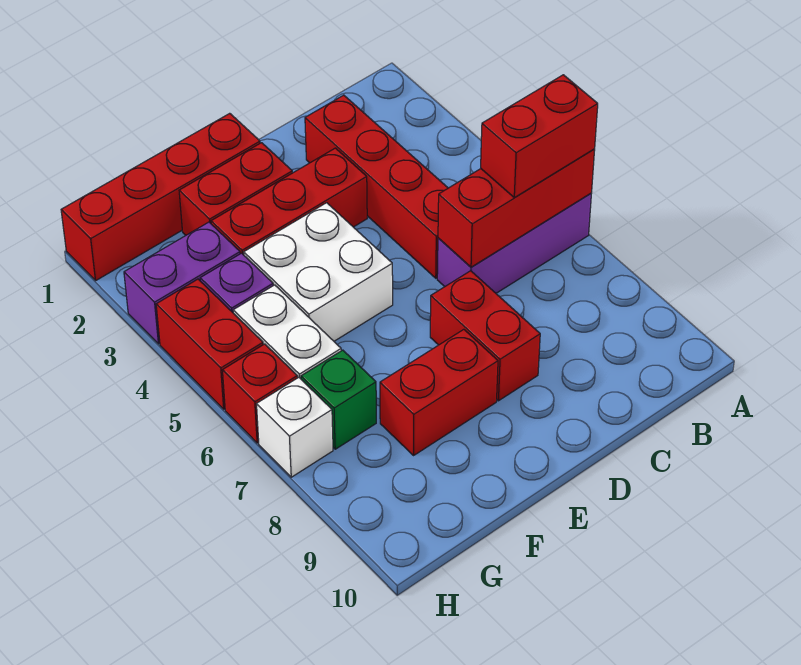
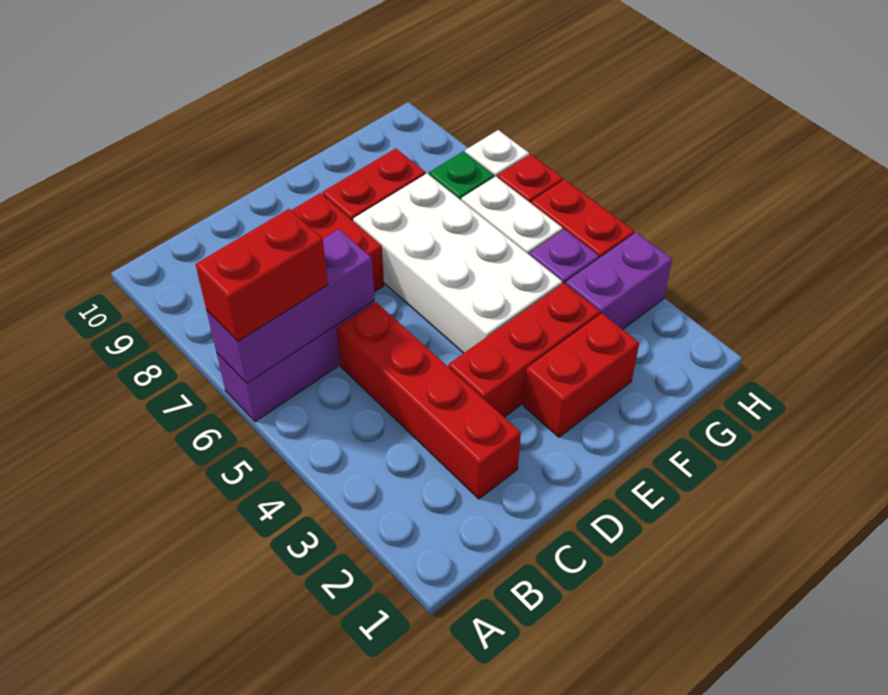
red 1x3 brick [438,149,595,267] -> purple 1x3 brick [207,229,375,383]
red 1x4 brick [61,113,260,280] -> none
white 2x2 brick [244,203,393,341] -> white 2x4 brick [353,173,562,353]

